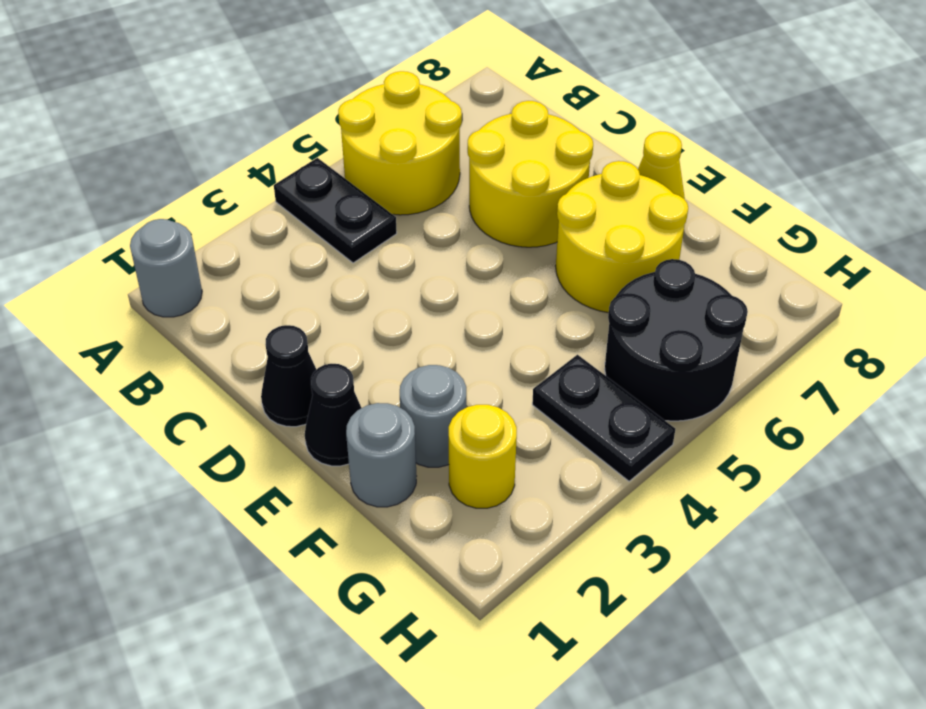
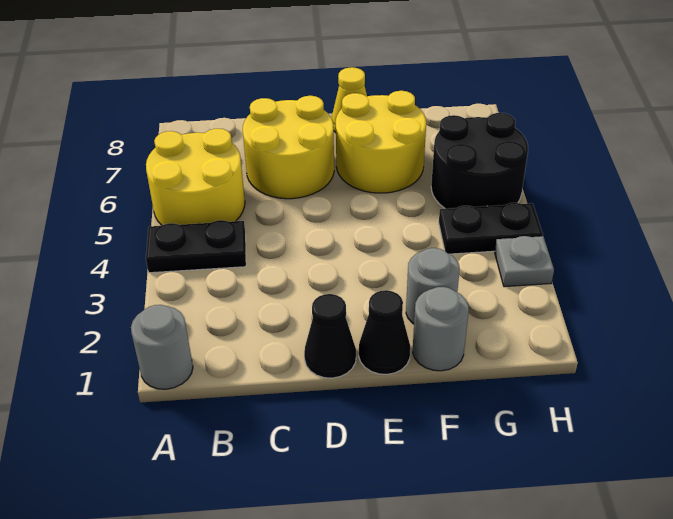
yellow 1x1 round brick [449,405,517,508] -> none
none -> grey 1x1 plate [495,236,554,287]

